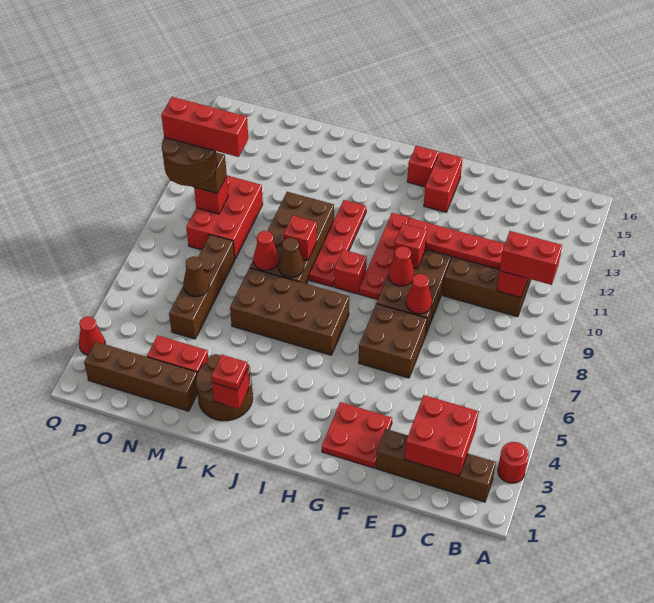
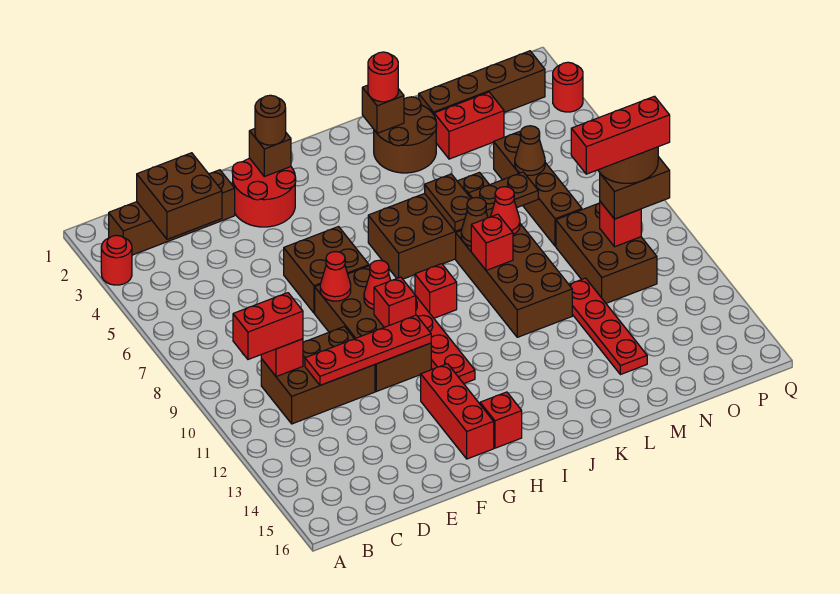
red 2x2 brick [405,395,479,476] -> brown 2x2 brick [137,153,222,239]
red 2x2 plate [322,402,392,468] -> red 2x2 round brick [232,158,296,227]
none -> brown 1x1 brick [249,129,291,177]
none -> brown 1x1 round brick [255,95,286,145]
red 1x2 brick [424,152,463,212] -> red 1x3 brick [421,364,494,459]
red 1x4 plate [309,200,366,287] -> red 1x4 plate moved to [569,278,647,375]
red 1x1 brick [212,369,249,409] -> brown 1x1 brick [362,85,404,133]
red 1x1 plate [211,355,248,390] -> red 1x1 round brick [368,52,398,102]
none -> brown 1x2 plate [425,174,471,231]
none -> brown 1x2 plate [468,172,538,218]
red 2x3 brick [186,176,263,259] -> brown 2x3 brick [556,203,657,303]
red 1x1 cone [79,316,105,355] -> red 1x1 round brick [553,62,583,112]

